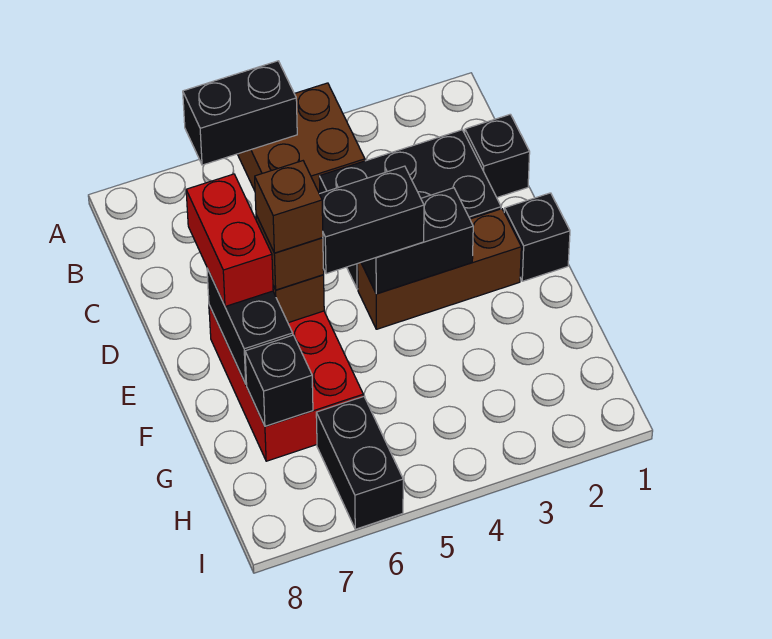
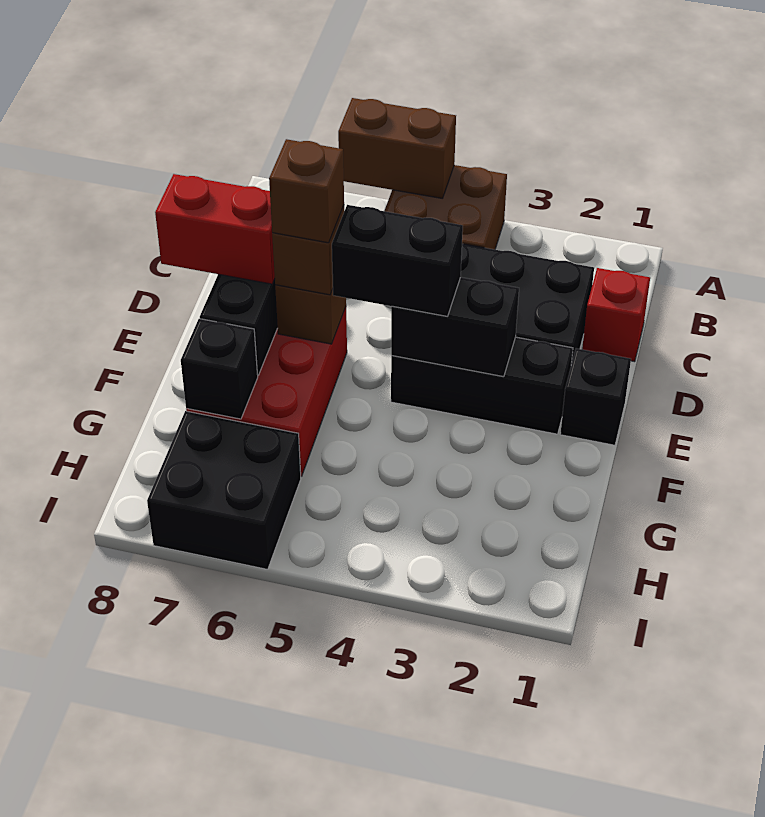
black 1x2 brick [183,61,297,165] -> brown 1x2 brick [338,98,456,198]
black 1x1 brick [465,114,530,197] -> red 1x1 brick [582,268,650,362]
red 1x2 brick [186,174,273,307] -> red 1x2 brick turned to [155,174,275,284]
brown 1x3 brick [358,209,521,329] -> black 1x3 brick [391,337,573,434]
black 1x2 brick [316,396,403,529] -> black 2x2 brick [147,411,301,569]

